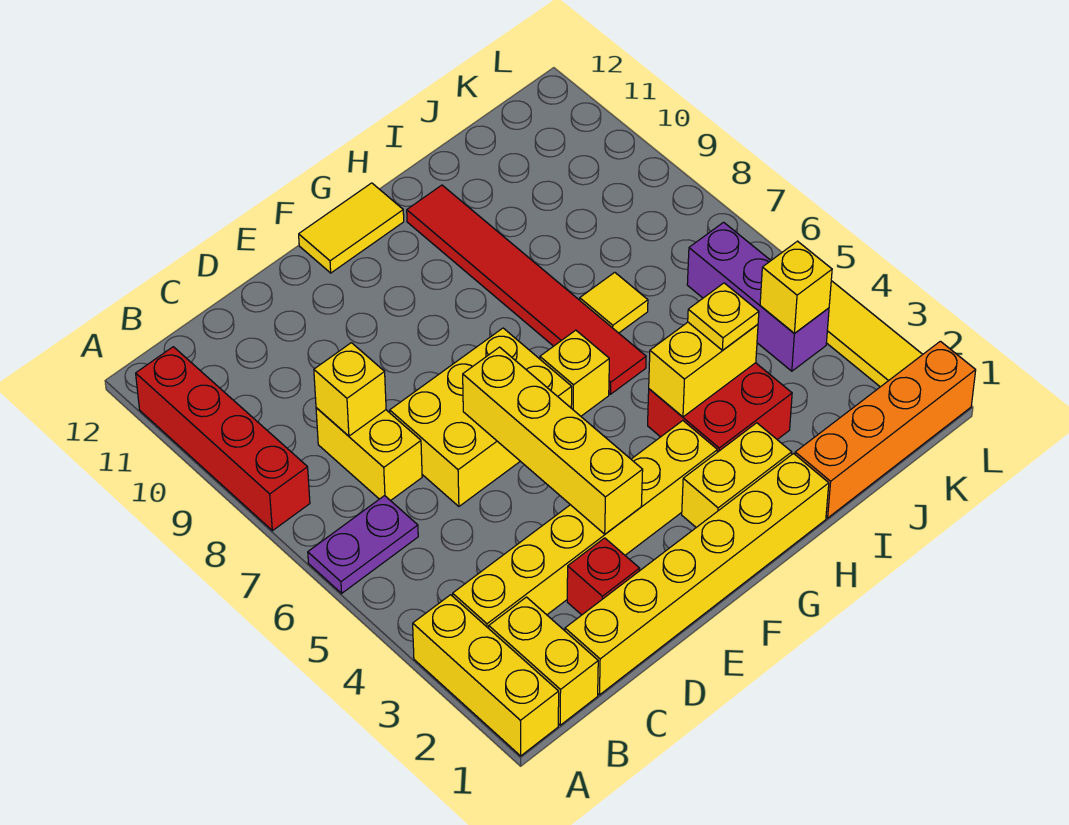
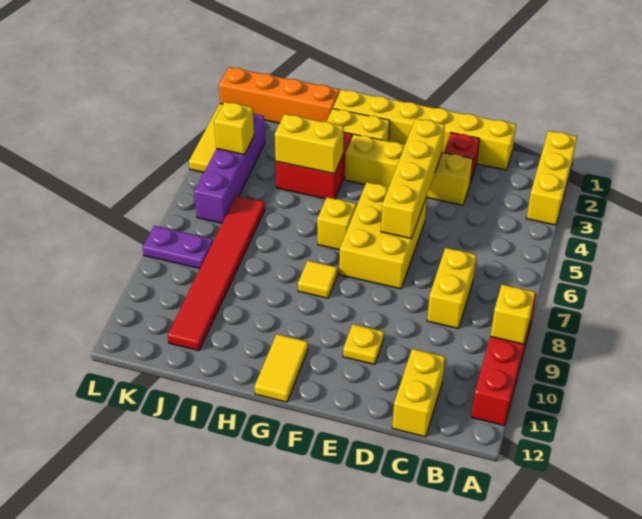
purple 1x2 plate [308,496,418,593] -> purple 1x2 plate moved to [143,226,213,269]
yellow 1x2 brick [489,597,598,725] -> yellow 1x2 brick moved to [392,349,445,437]
yellow 1x6 brick [453,421,717,628] -> yellow 1x4 brick [345,134,473,205]
yellow 1x1 brick [314,343,386,436] -> yellow 1x1 brick moved to [490,285,535,344]
yellow 2x3 brick [390,328,572,506] -> yellow 2x3 brick turned to [339,182,427,289]
yellow 1x2 tile [299,183,404,273] -> yellow 1x2 tile turned to [255,334,308,402]
red 1x6 tile [407,185,646,394] -> red 1x6 tile moved to [168,195,265,351]
yellow 1x1 plate [688,283,759,350] -> yellow 1x1 plate moved to [343,324,384,365]
yellow 1x1 tile [580,272,648,333] -> yellow 1x1 tile moved to [298,261,337,298]
purple 1x3 brick [687,222,829,371] -> purple 1x4 brick [194,114,265,223]

